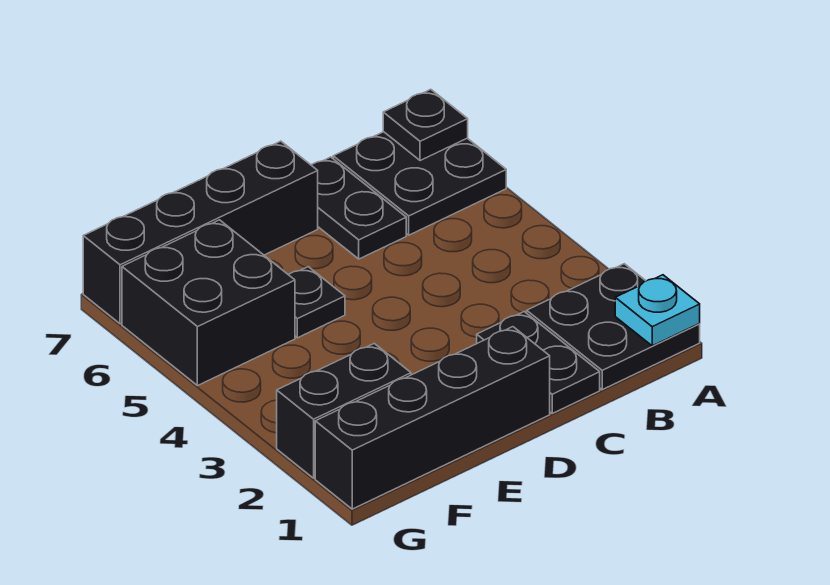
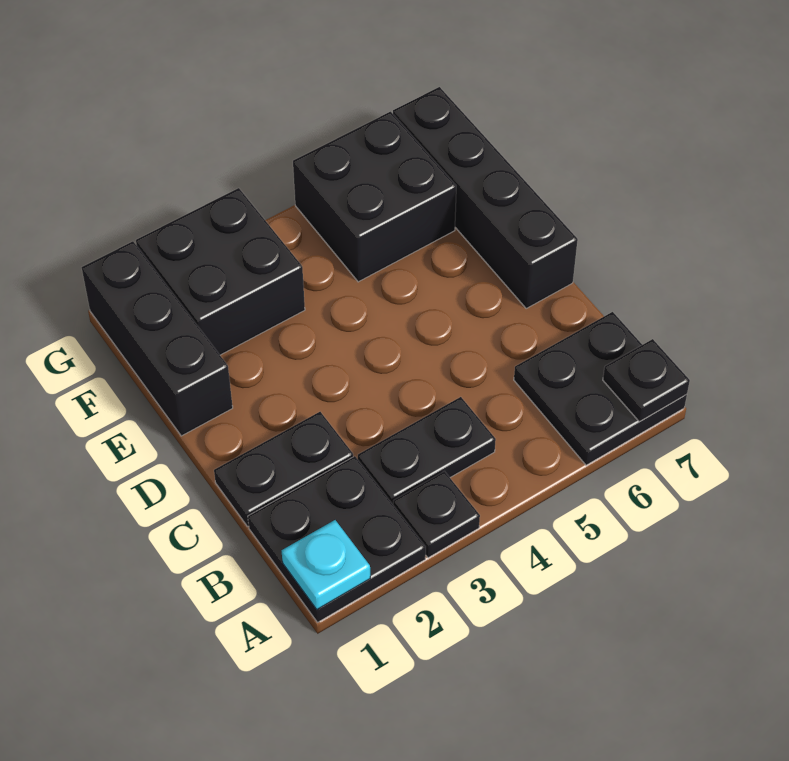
black 1x2 plate [311,157,406,259] -> black 1x2 plate moved to [358,397,496,504]
black 1x4 brick [315,327,550,509] -> black 1x3 brick [82,241,233,436]
black 1x1 plate [289,267,345,338] -> black 1x1 plate moved to [393,471,480,558]
black 1x2 brick [277,344,411,478] -> black 2x2 brick [136,188,305,355]

